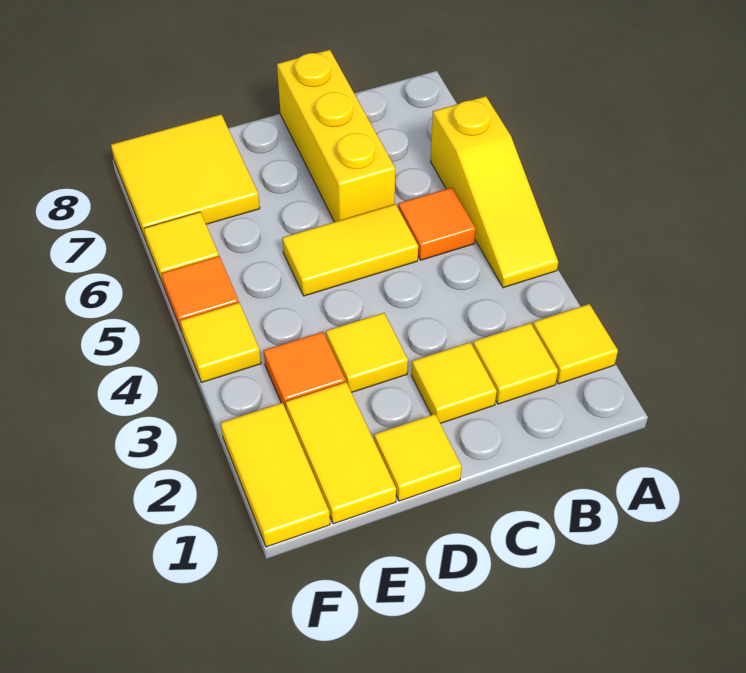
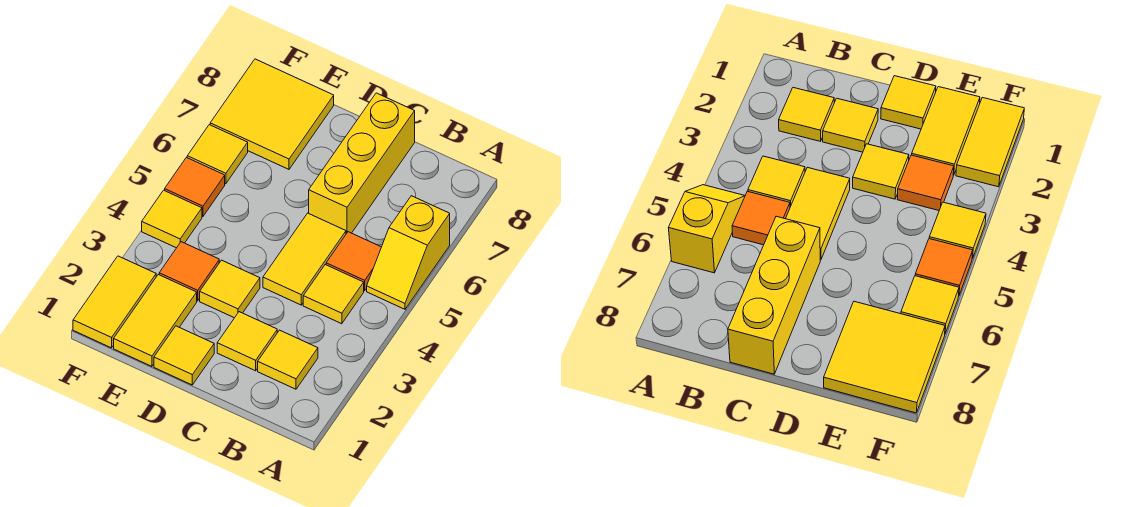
yellow 1x1 tile [533,304,618,384] -> yellow 1x1 tile moved to [303,265,364,324]
yellow 1x3 slope [431,96,558,288] -> yellow 1x2 slope [367,196,450,309]
yellow 1x2 tile [282,204,418,296] -> yellow 1x2 tile turned to [263,213,346,305]

